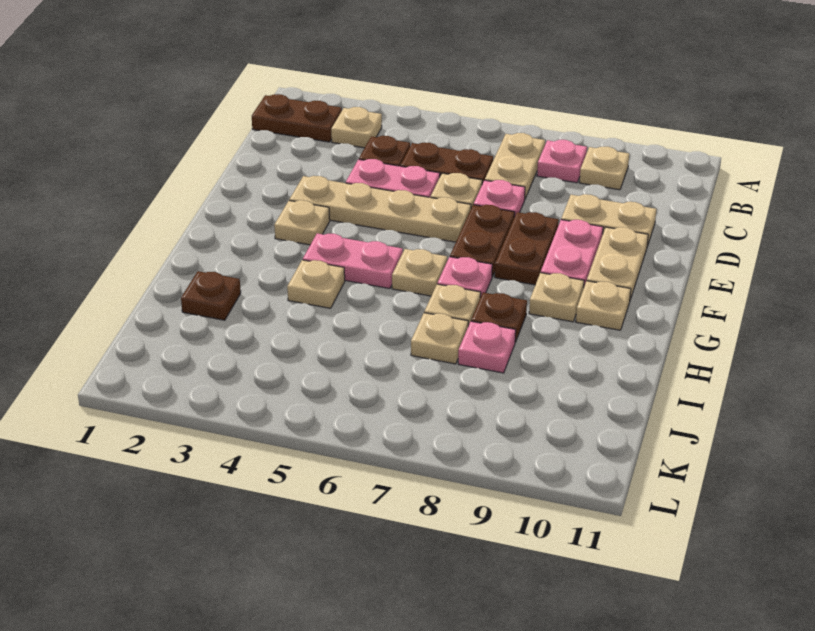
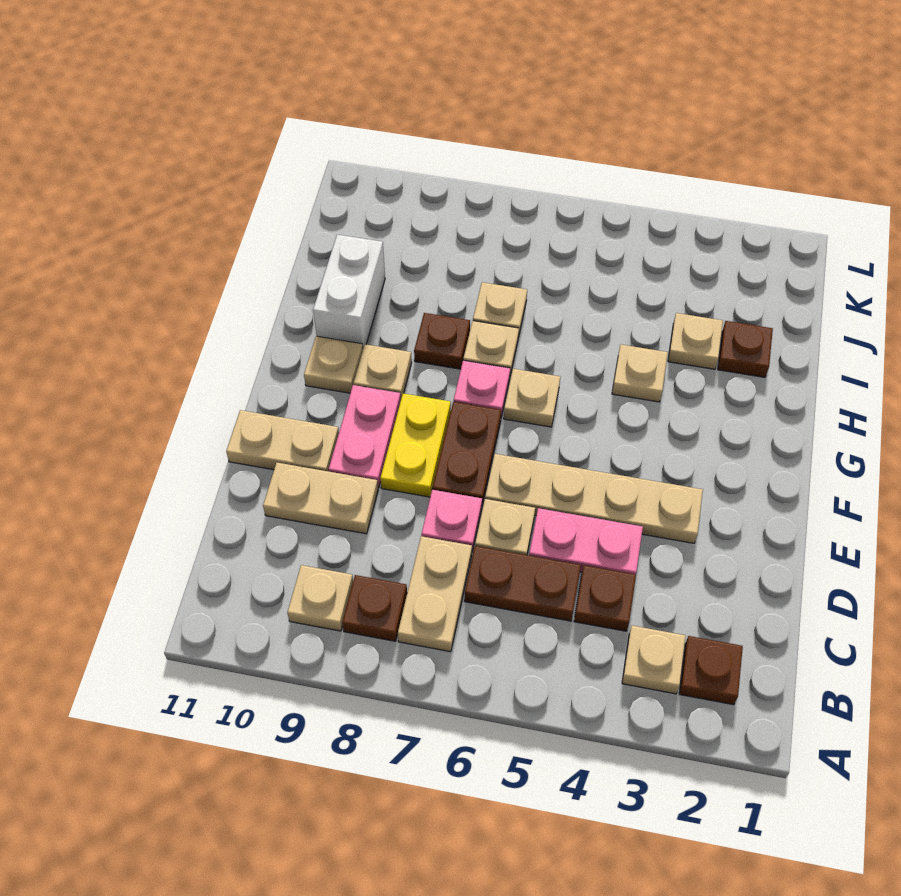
brown 1x2 plate [252,94,342,142] -> brown 1x1 plate [679,636,743,705]
pink 1x1 plate [537,140,587,183] -> brown 1x1 plate [342,575,407,641]
brown 1x2 plate [495,212,559,285] -> yellow 1x2 plate [380,393,451,497]
tan 1x2 plate [587,227,648,300] -> tan 1x2 plate turned to [226,410,339,472]
tan 1x1 plate [274,200,330,245] -> tan 1x1 plate moved to [668,313,723,369]
pink 1x2 plate [303,233,403,289] -> none
none -> white 1x2 brick [313,235,385,347]
pink 1x1 plate [458,321,516,373] -> none

